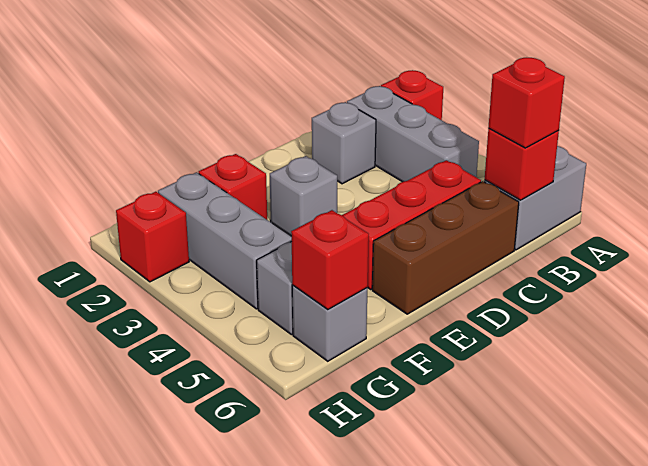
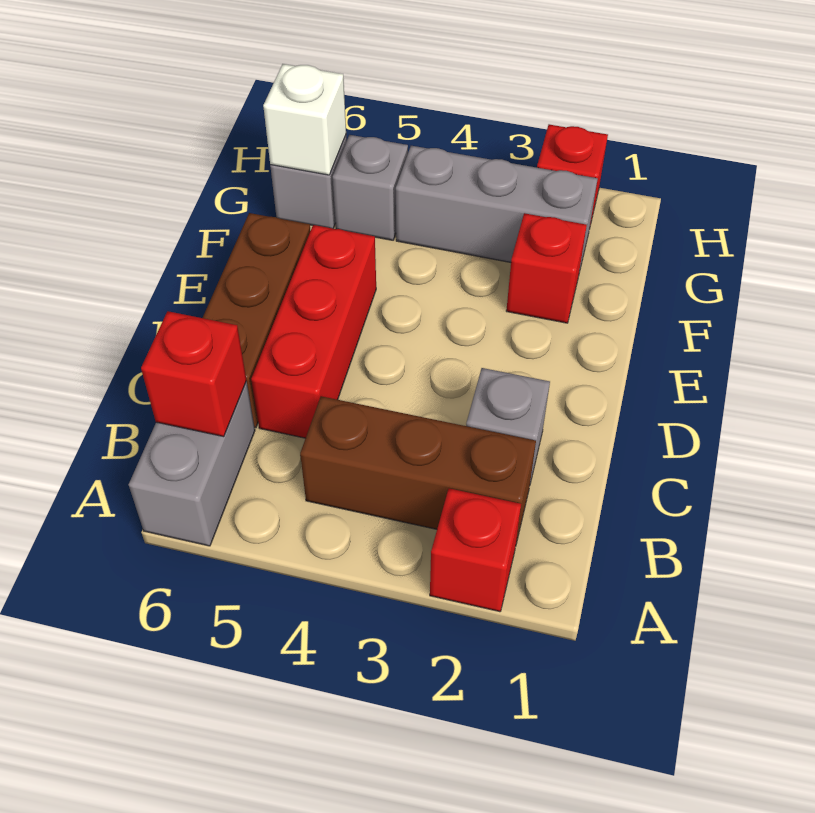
grey 1x3 brick [347,86,479,182] -> brown 1x3 brick [300,396,536,543]
red 1x1 brick [488,58,565,148] -> none
grey 1x1 brick [270,156,337,236] -> none
red 1x1 brick [291,210,369,310] -> white 1x1 brick [263,64,346,175]

